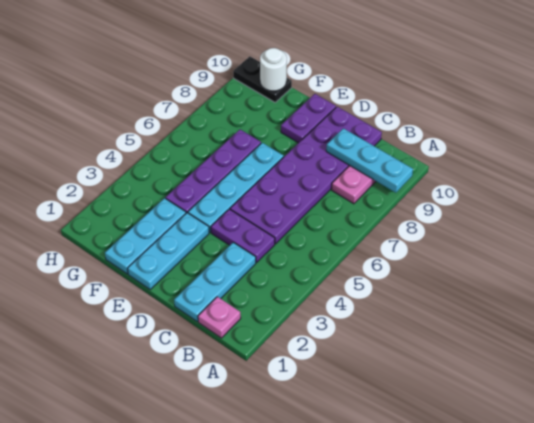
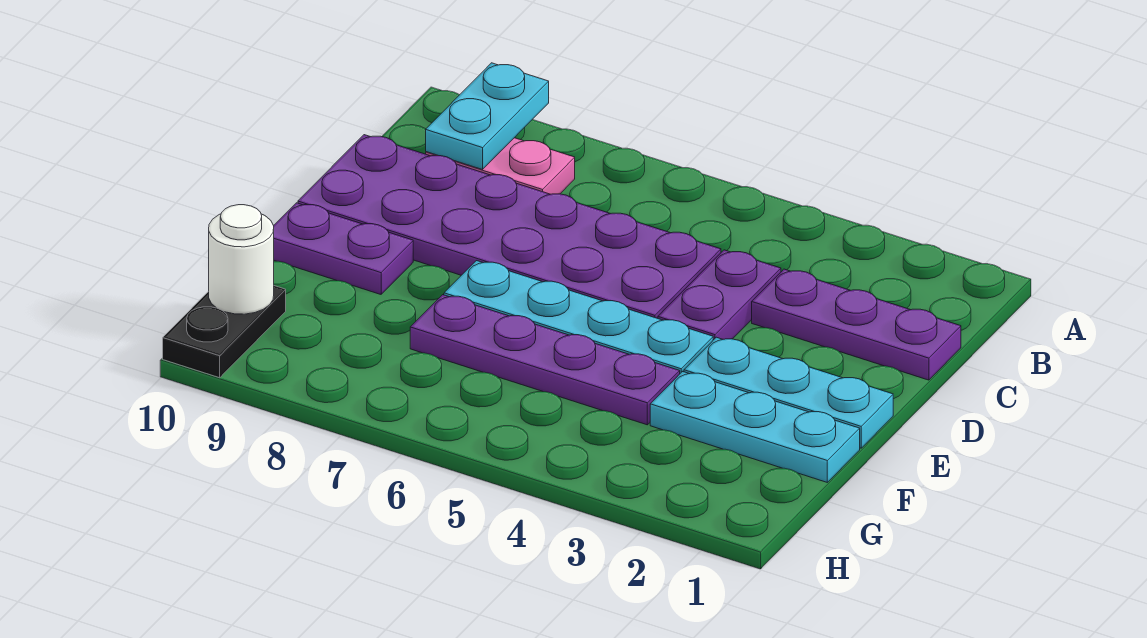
cyan 1x3 plate [326,128,413,193] -> cyan 1x2 plate [426,63,549,170]
pink 1x1 plate [198,297,241,338] -> none
cyan 1x3 plate [174,242,256,321] -> purple 1x3 plate [752,269,961,380]

